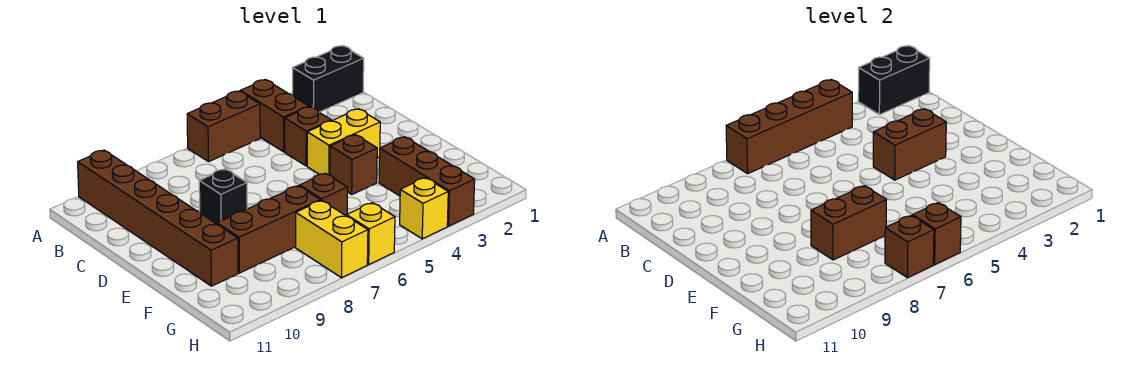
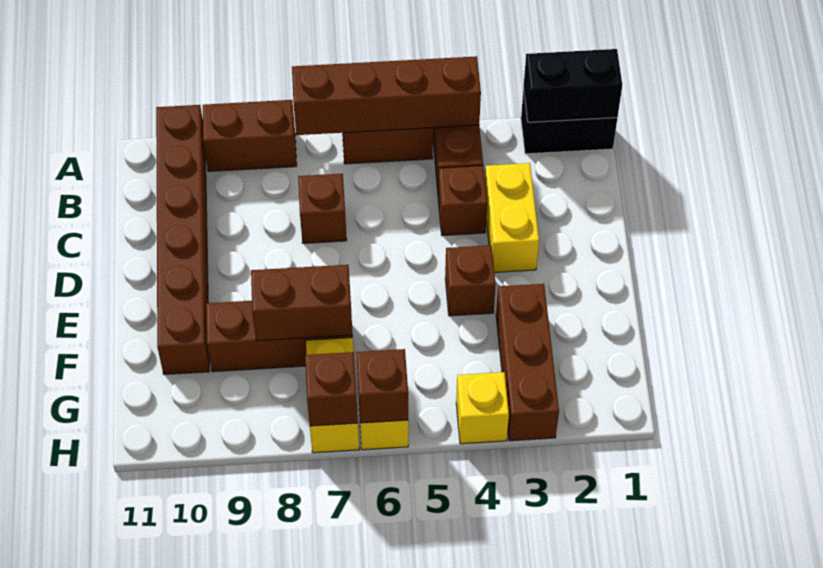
yellow 1x2 brick [307,109,380,175] -> yellow 1x2 brick turned to [485,163,539,272]
brown 1x2 brick [873,109,946,180] -> brown 1x2 brick moved to [203,100,297,172]
black 1x1 brick [199,169,247,224] -> none
brown 1x1 brick [300,173,348,215] -> brown 1x1 brick moved to [298,174,347,243]

